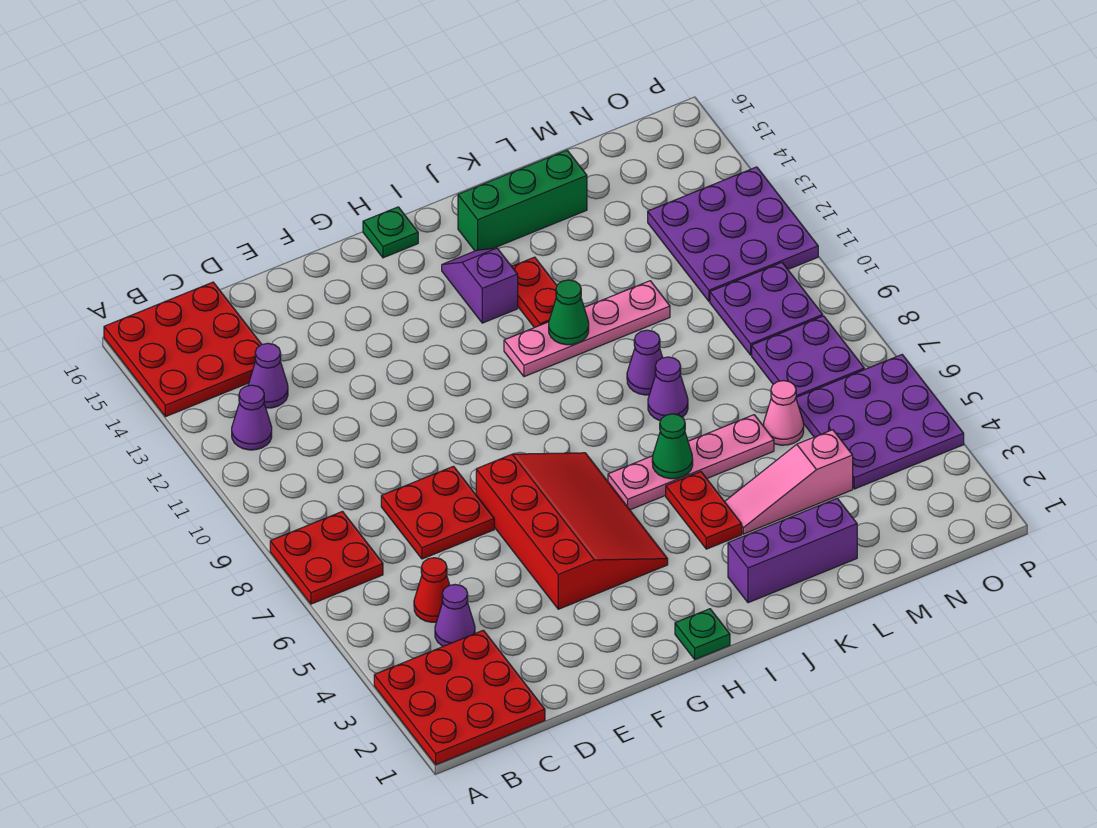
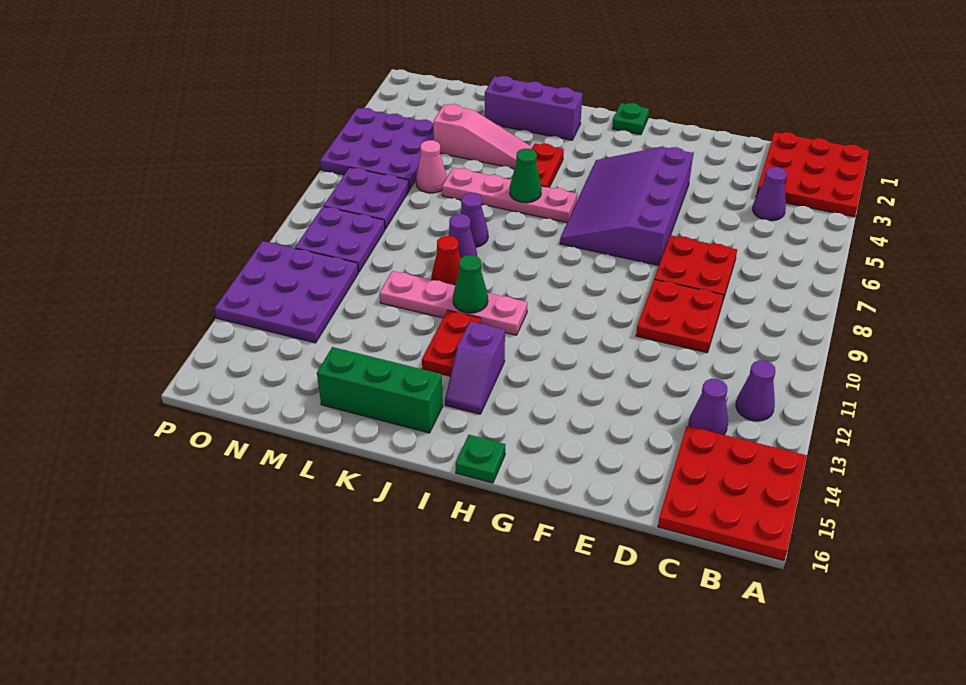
red 2x2 plate [270,511,383,604] -> red 2x2 plate moved to [636,279,724,353]
red 1x1 cone [414,558,449,622] -> red 1x1 cone moved to [432,236,461,285]
red 3x4 slope [476,453,668,609] -> purple 3x4 slope [560,147,693,265]

